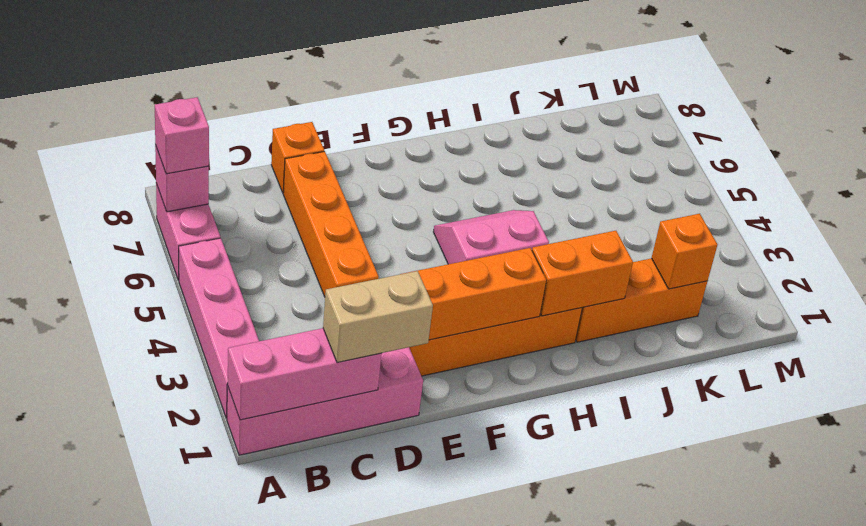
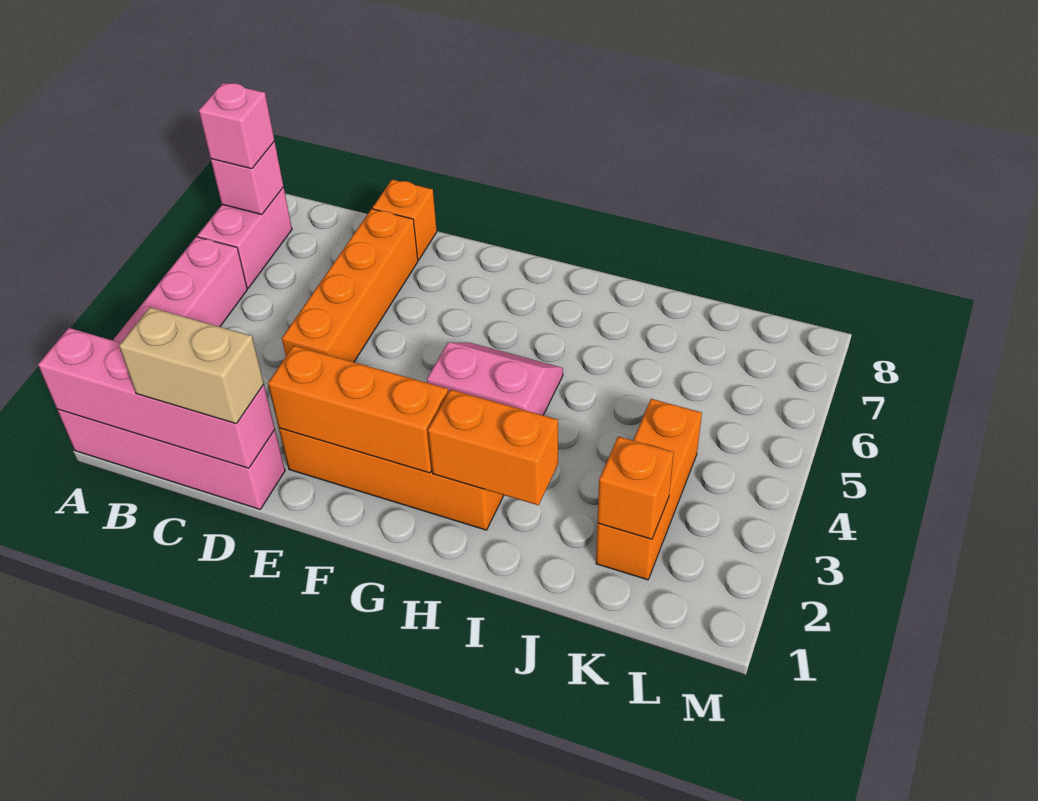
pink 1x3 brick [228,328,382,420] -> pink 1x4 brick [38,328,275,468]
orange 1x3 brick [576,258,707,342] -> orange 1x3 brick turned to [596,399,702,580]

